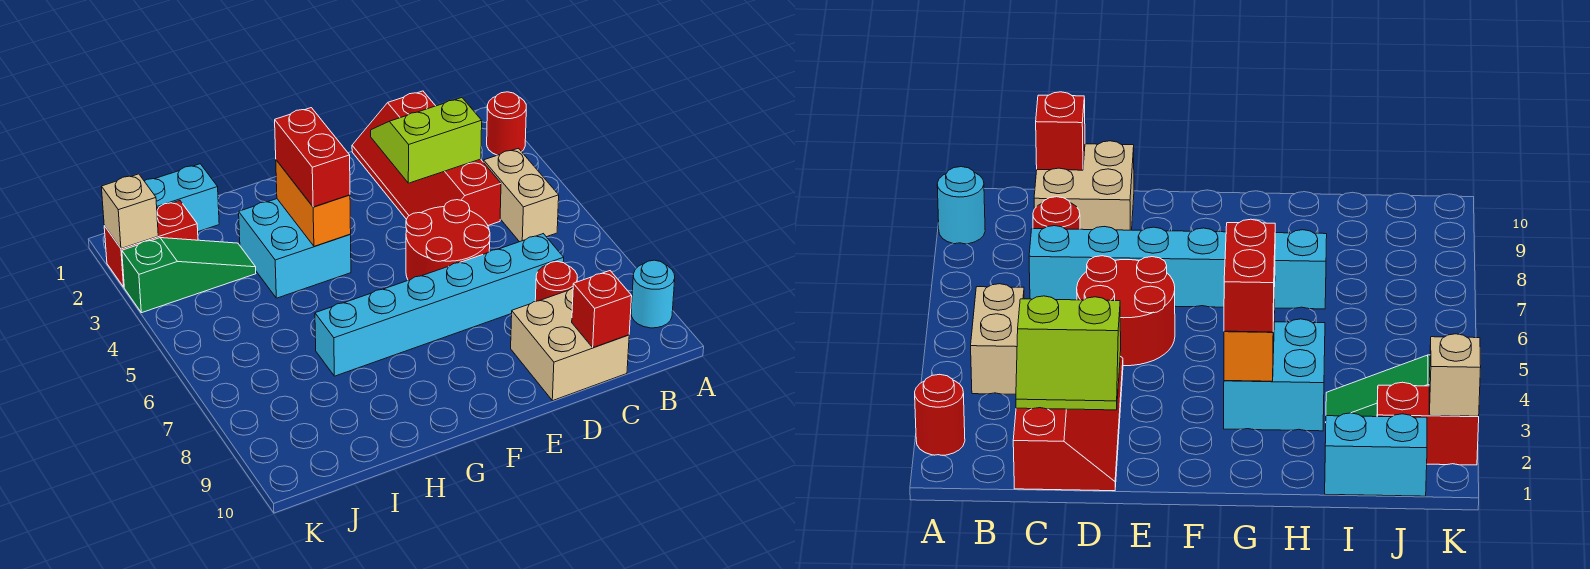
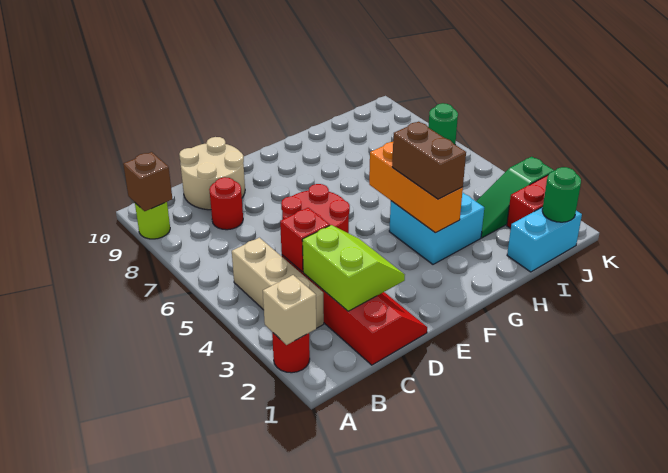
cyan 1x1 round brick [631,260,675,328] -> lime 1x1 round brick [135,202,170,239]
none -> brown 1x1 brick [123,152,172,211]
tan 1x2 brick [484,148,559,242] -> tan 1x3 brick [232,238,324,328]
lime 2x2 slope [371,98,482,183] -> lime 2x2 slope turned to [302,225,405,311]
cyan 1x6 brick [315,234,564,376] -> none
tan 2x2 brick [511,288,629,401] -> tan 2x2 round brick [179,137,245,210]
red 1x1 brick [572,271,632,348] -> red 1x1 brick moved to [280,208,330,272]
orange 1x2 brick [276,160,351,246] -> orange 1x3 brick [369,142,463,233]
red 1x2 brick [275,108,350,207] -> brown 1x2 brick [392,121,466,199]
none -> green 1x1 round brick [542,167,581,222]
tan 1x1 brick [101,174,158,249] -> tan 1x1 brick moved to [263,275,316,345]
none -> green 1x1 round brick [428,103,458,144]

